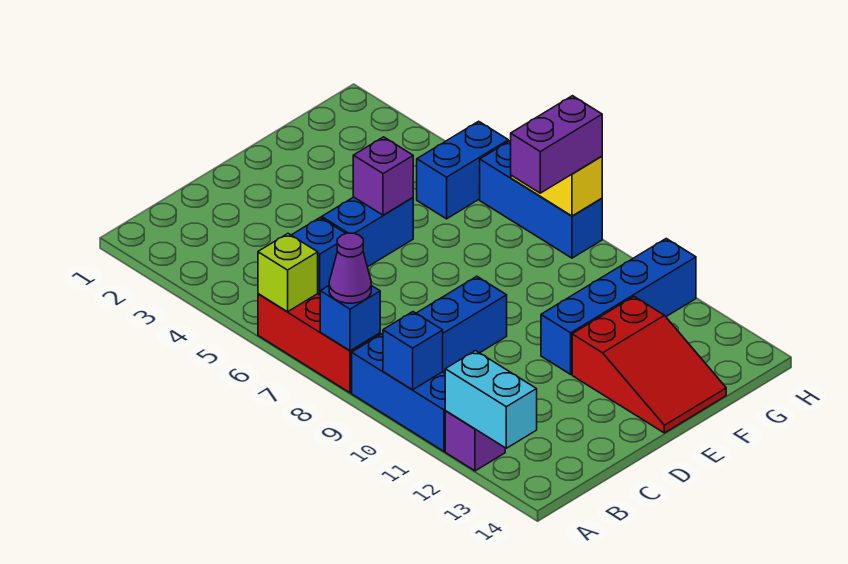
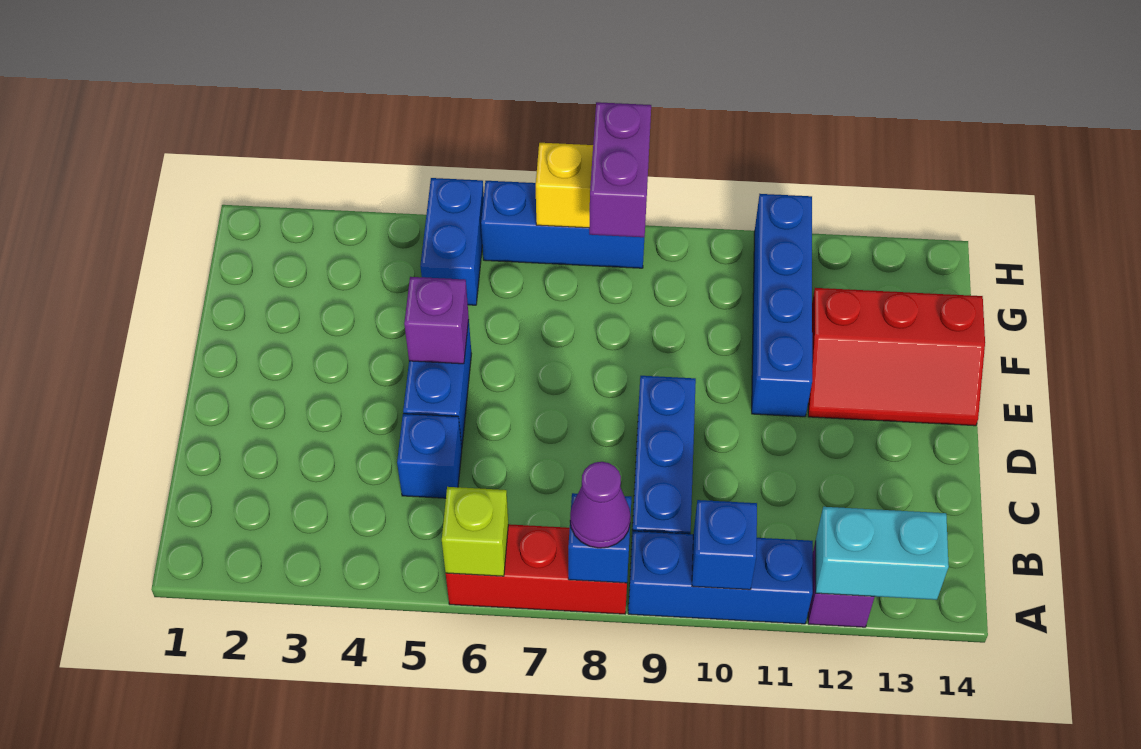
red 2x3 slope [572,297,726,433] -> red 2x3 slope turned to [808,288,985,426]

